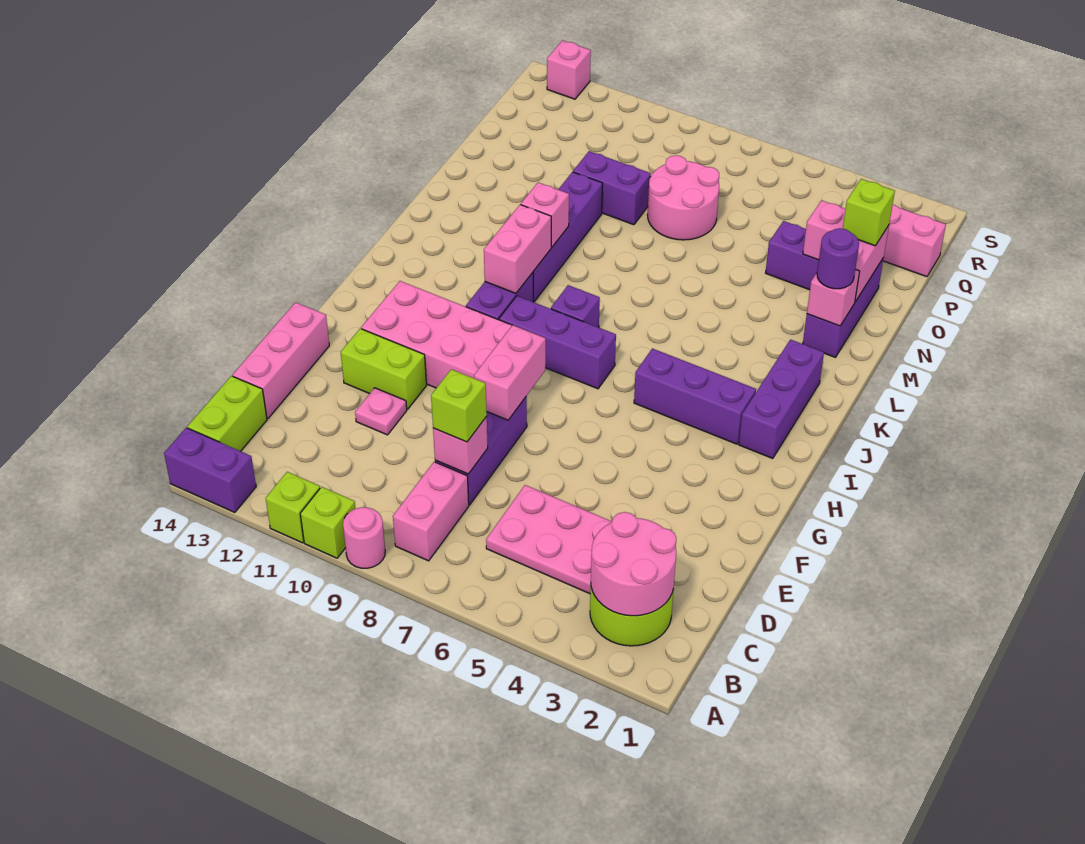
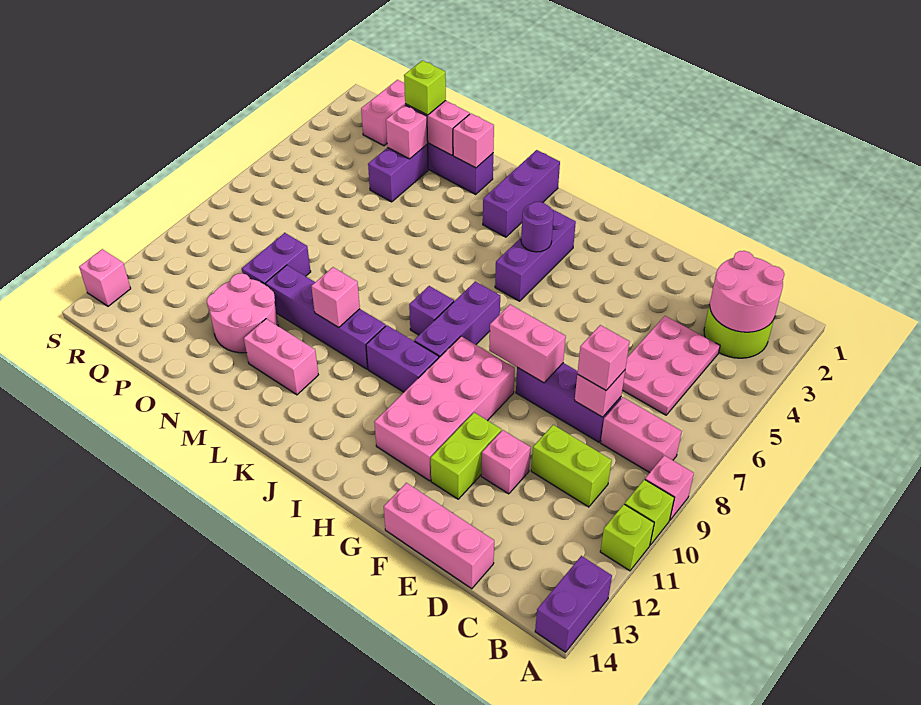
pink 1x1 round brick [343,507,385,568] -> pink 1x1 brick [645,455,694,520]
lime 1x2 brick [187,376,267,451] -> lime 1x2 brick moved to [531,425,612,507]
lime 1x1 brick [431,369,487,442] -> pink 1x1 brick [577,325,629,390]
pink 1x1 plate [355,388,407,435] -> pink 1x1 brick [481,430,531,494]
purple 1x3 brick [739,340,824,459] -> purple 1x3 brick turned to [483,150,560,237]
pink 1x2 brick [484,205,551,293] -> pink 1x2 brick moved to [244,319,318,395]
purple 1x1 round brick [817,228,859,289] -> purple 1x1 round brick moved to [521,202,554,252]
pink 2x2 round brick [647,155,719,240] -> pink 2x2 round brick moved to [207,273,278,353]

